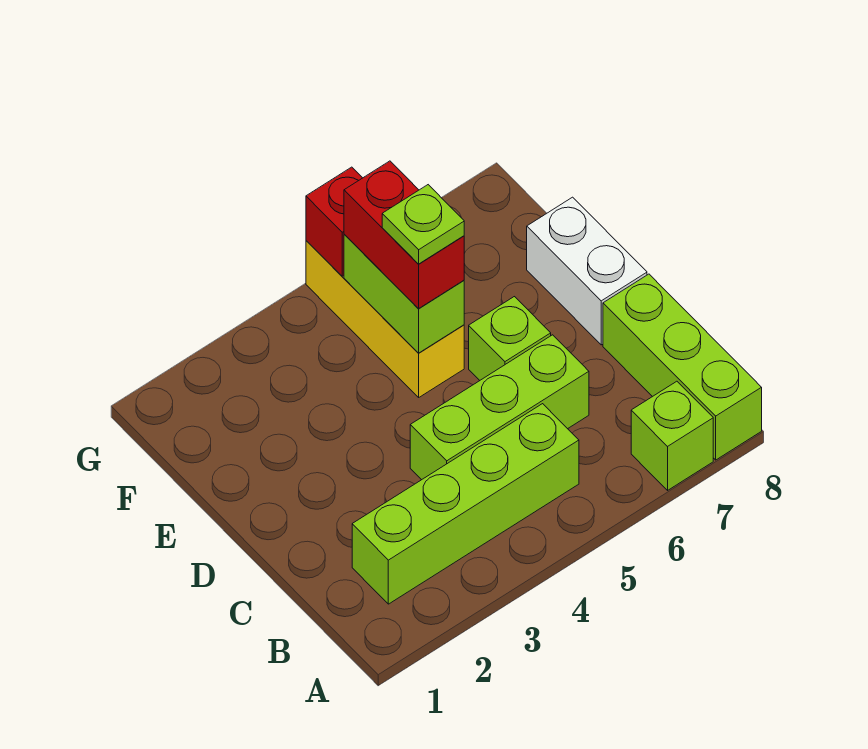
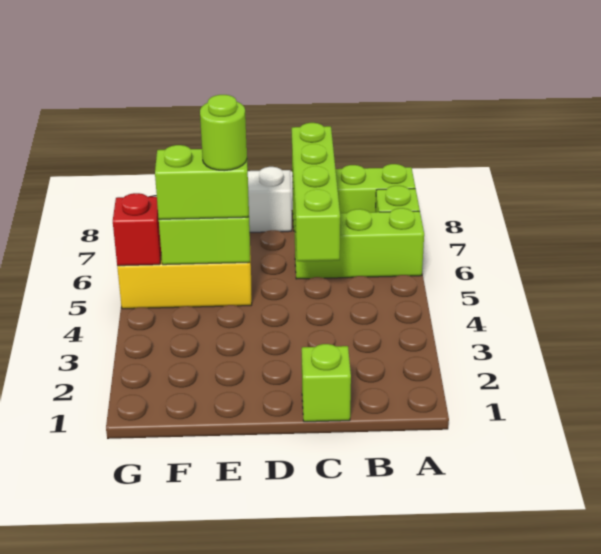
lime 1x4 brick [352,404,579,604] -> lime 1x4 brick moved to [292,123,340,261]
lime 1x3 brick [410,335,589,480] -> lime 1x3 brick turned to [295,208,424,279]
lime 1x1 brick [469,297,551,380] -> lime 1x1 brick moved to [302,344,351,422]
red 1x2 brick [344,161,464,308] -> lime 1x2 brick [155,145,248,219]
lime 1x1 plate [382,185,464,264] -> lime 1x1 round brick [200,95,247,171]

